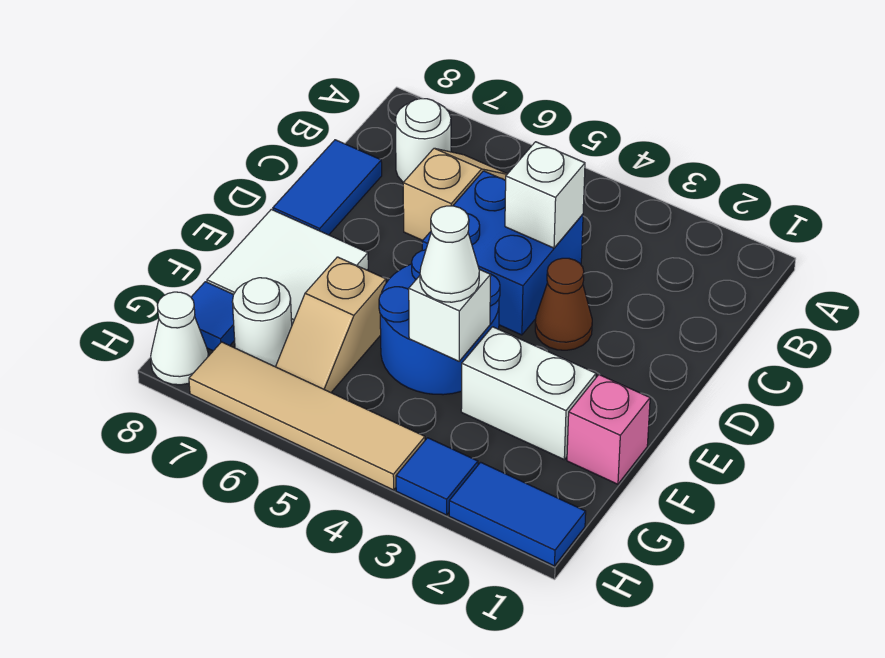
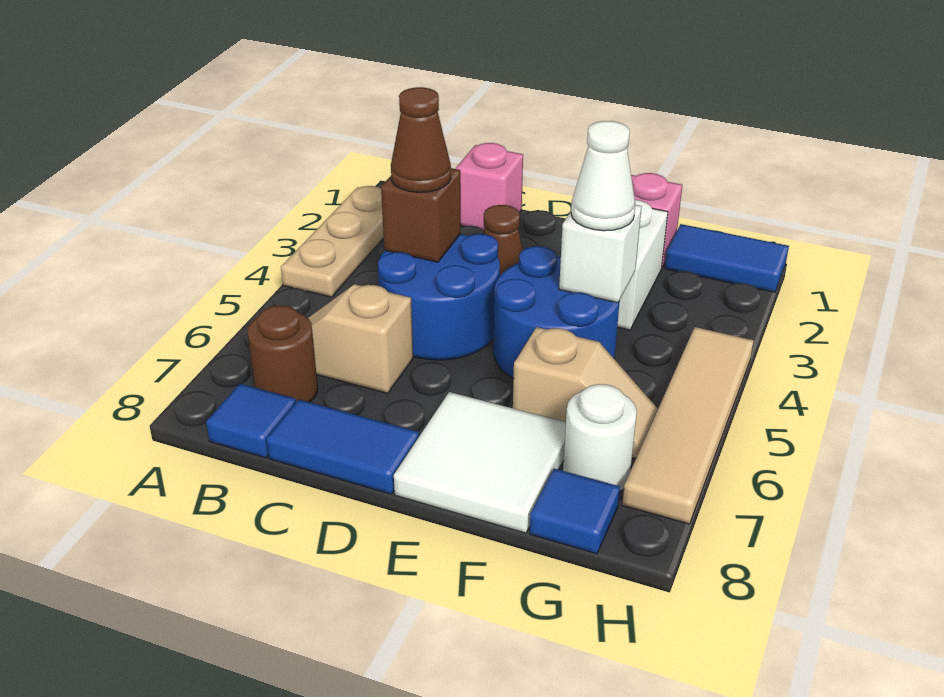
none -> tan 1x3 plate [281,186,384,297]
white 1x1 round brick [395,99,451,182] -> brown 1x1 round brick [248,305,318,402]
none -> pink 1x1 brick [456,143,523,230]
blue 2x2 brick [422,171,583,335] -> blue 2x2 round brick [378,234,500,360]
white 1x1 brick [505,142,585,248] -> brown 1x1 brick [381,168,461,262]
none -> brown 1x1 cone [391,87,451,192]
blue 1x2 tile [449,462,586,566] -> blue 1x2 tile turned to [665,224,789,292]
blue 1x1 tile [396,438,478,515] -> blue 1x1 tile moved to [206,384,296,458]
white 1x1 cone [151,292,208,385] -> none

